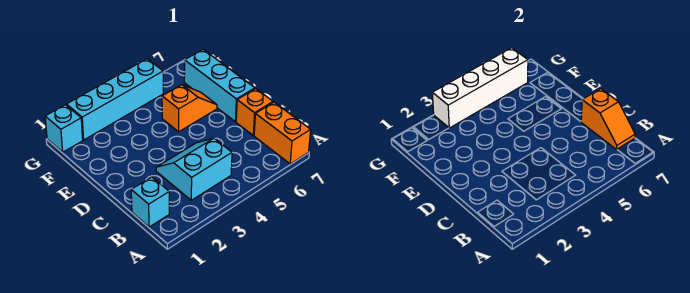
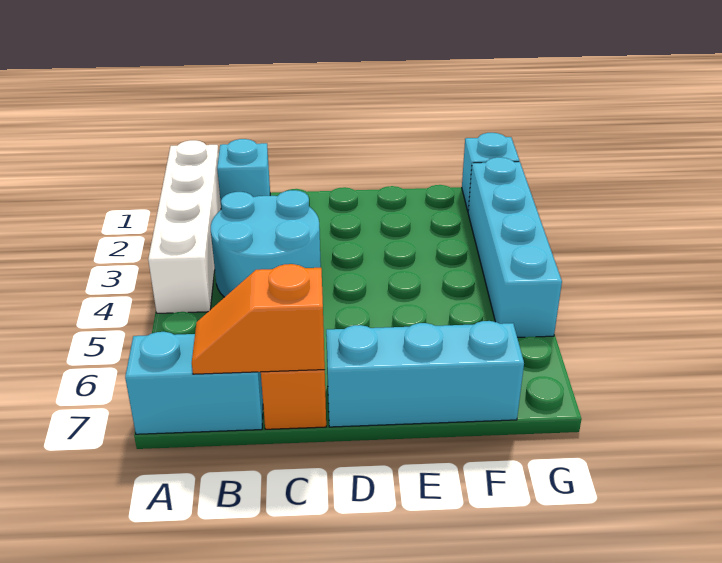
orange 1x2 brick [254,102,311,164] -> cyan 1x2 brick [125,332,263,434]
cyan 2x2 slope [156,138,232,200] -> cyan 2x2 round brick [211,190,321,297]
orange 1x2 slope [162,85,217,132] -> none
white 1x4 brick [432,48,528,128] -> white 1x4 brick moved to [148,140,221,313]

